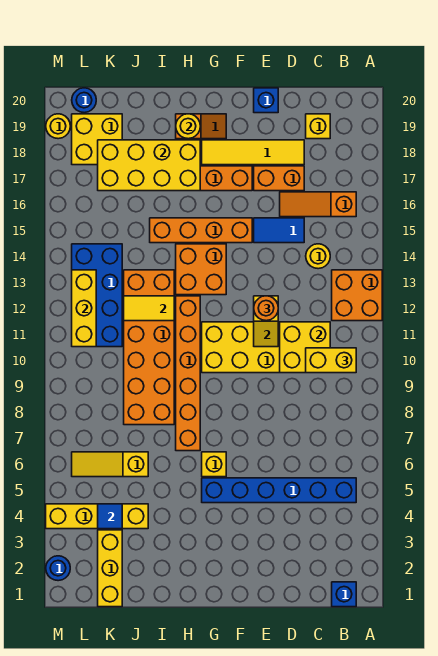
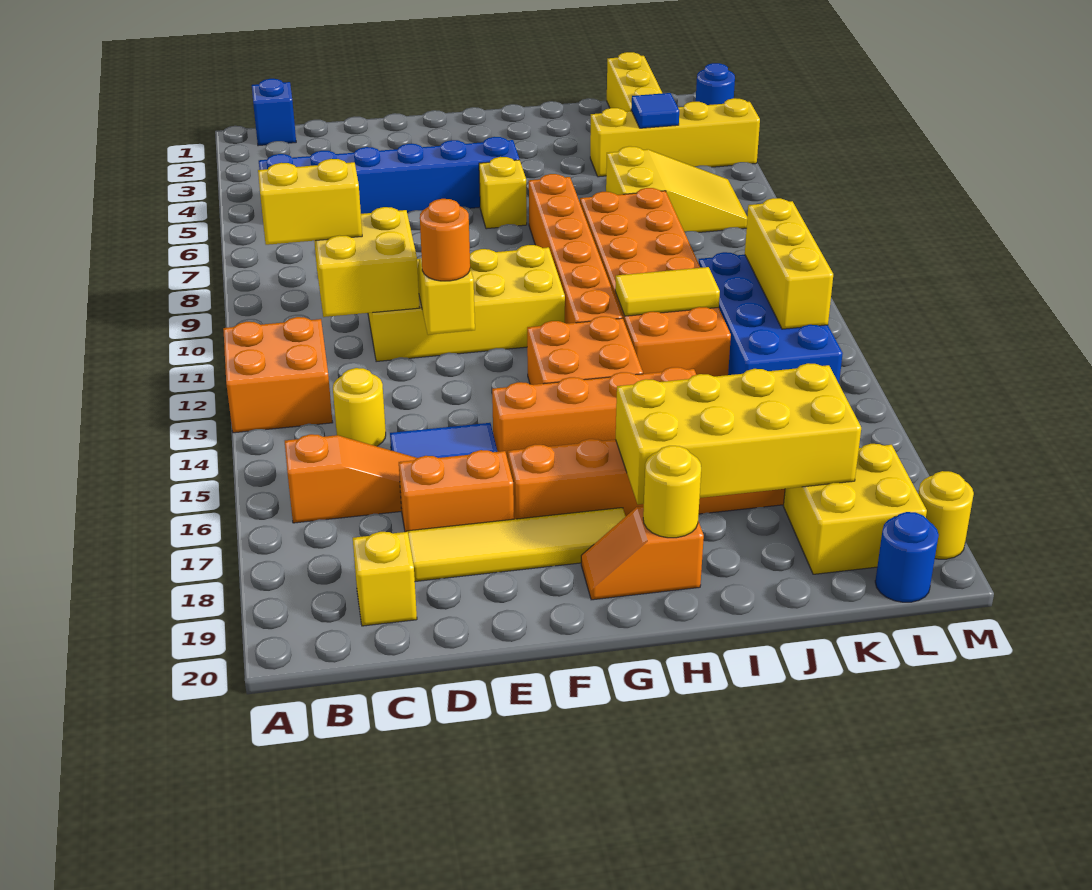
blue 1x1 brick [254,88,278,113] -> none
yellow 1x3 slope [72,452,148,477] -> yellow 2x3 slope [606,146,747,232]

